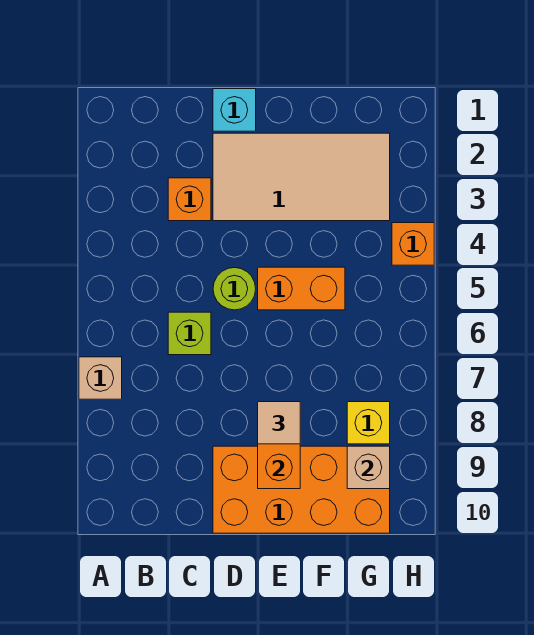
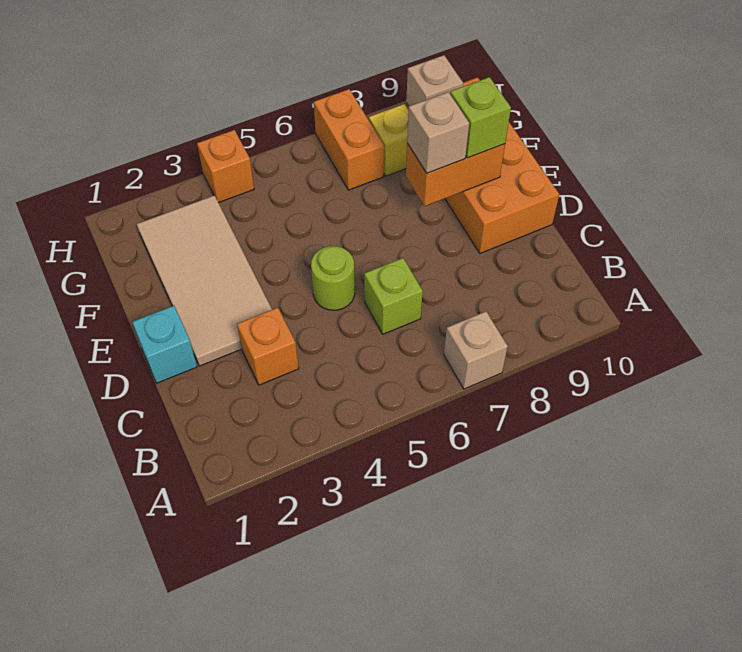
orange 1x2 brick [258,267,345,310] -> orange 1x2 brick moved to [314,89,384,190]
tan 1x1 tile [258,402,300,444] -> tan 1x1 brick [407,92,469,173]
none -> lime 1x1 brick [450,77,511,158]

